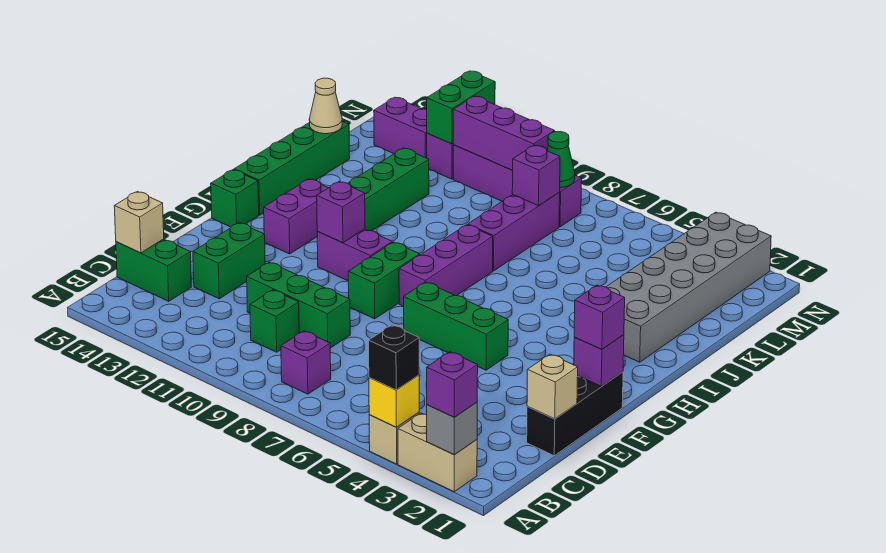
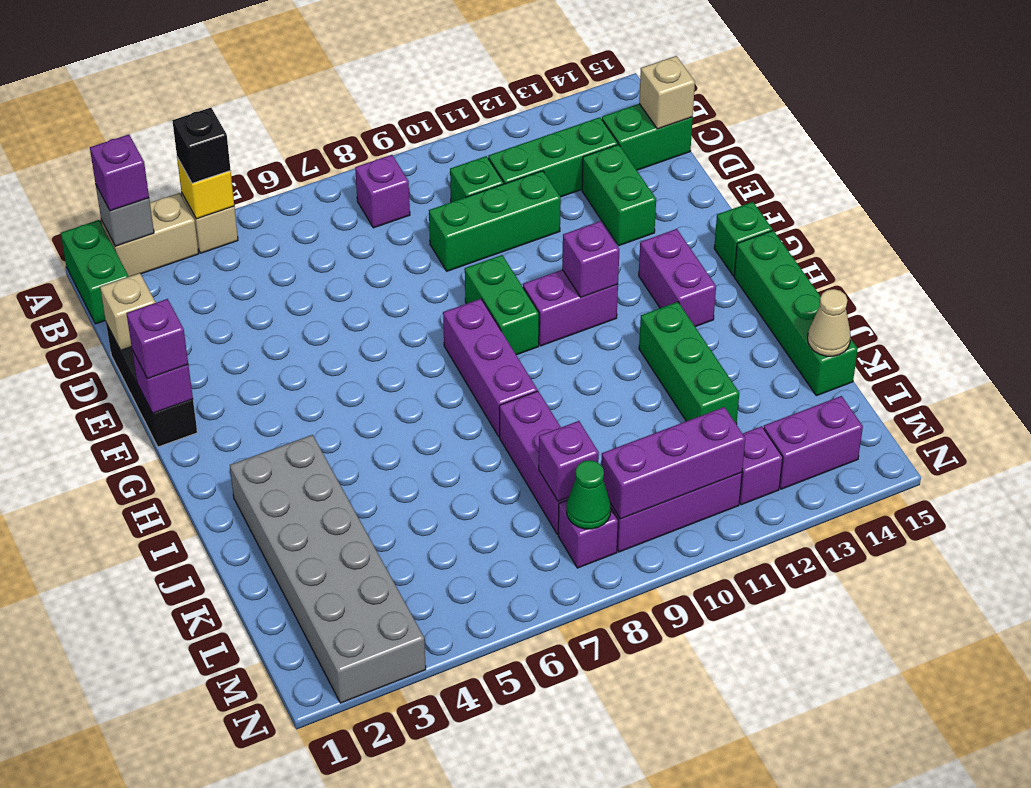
green 1x3 brick [404,282,508,370] -> green 1x3 brick moved to [488,117,618,197]
green 1x2 brick [427,71,495,144] -> green 1x2 brick moved to [61,220,129,324]

